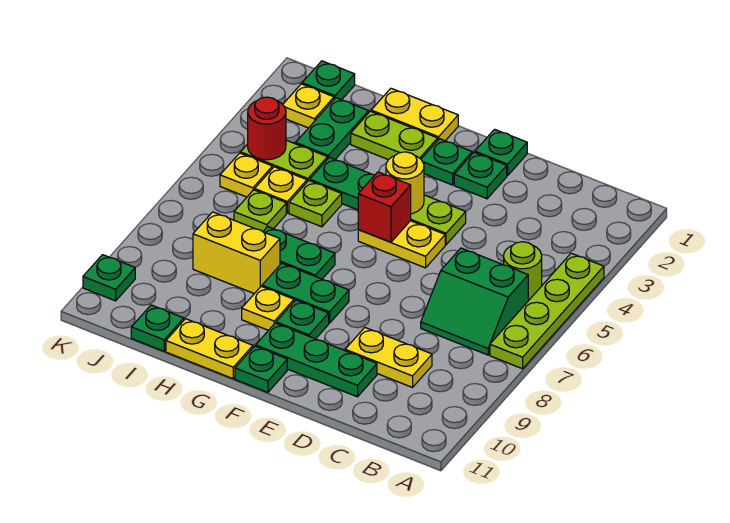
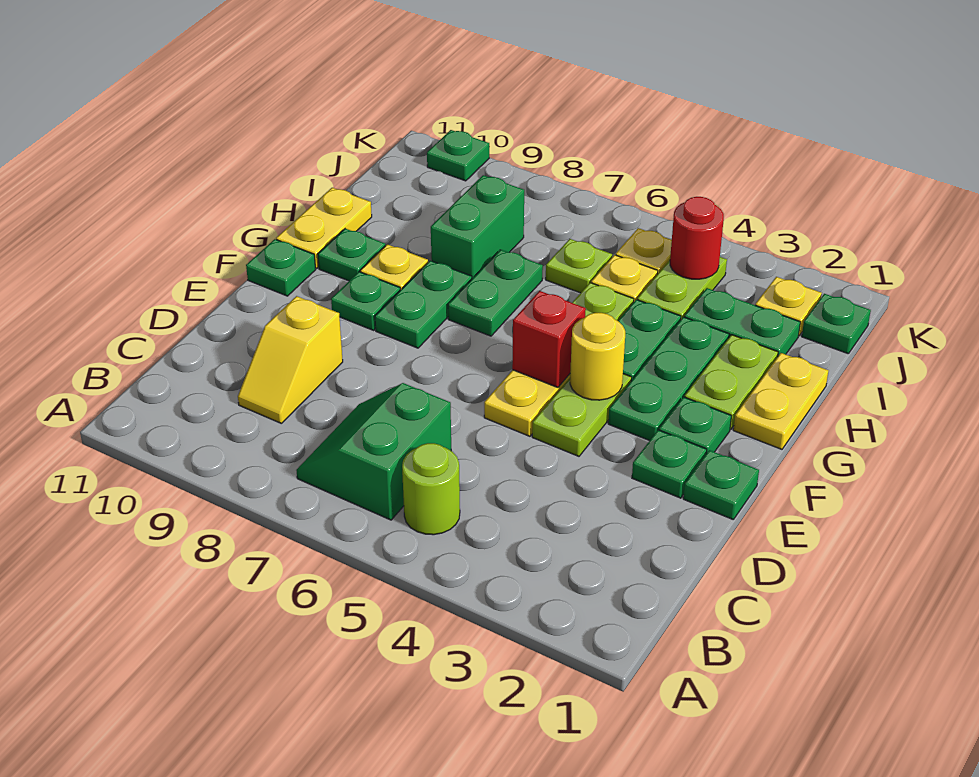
lime 1x4 plate [490,253,604,369] -> none
yellow 1x2 plate [345,328,432,387] -> yellow 1x2 slope [238,296,343,424]
green 1x3 plate [256,323,377,397] -> green 1x3 plate moved to [608,317,729,441]
yellow 1x2 brick [193,212,280,294] -> green 1x2 brick [431,175,524,279]
green 1x1 plate [131,305,184,351] -> green 1x1 plate moved to [318,229,385,281]

